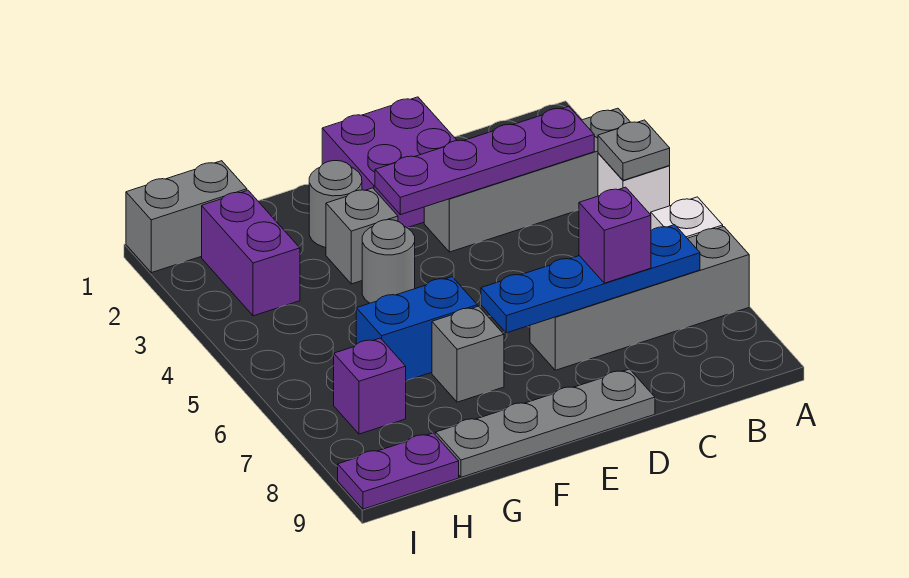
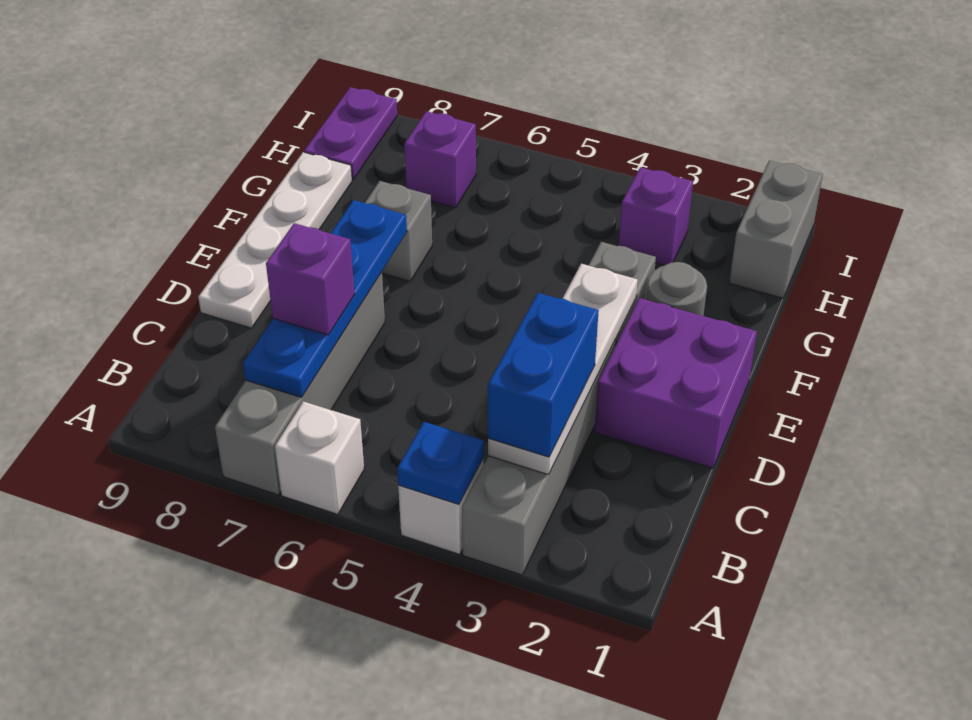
grey 1x1 plate [598,120,670,180] -> blue 1x1 plate [397,422,484,504]
purple 1x4 plate [375,107,594,215] -> white 1x4 plate [488,264,638,475]
grey 1x4 plate [436,369,655,477] -> white 1x4 plate [198,152,352,328]
grey 1x1 round brick [362,220,415,303] -> none
blue 1x2 brick [356,277,477,381] -> blue 1x2 brick moved to [488,293,599,457]
purple 1x2 brick [202,190,300,316] -> purple 1x1 brick [619,167,693,266]

